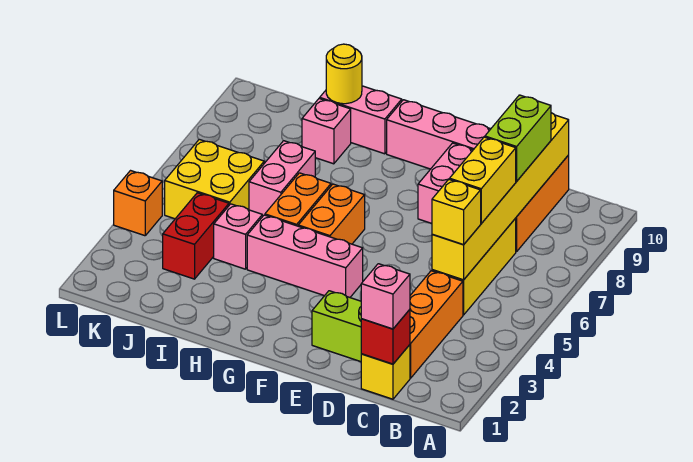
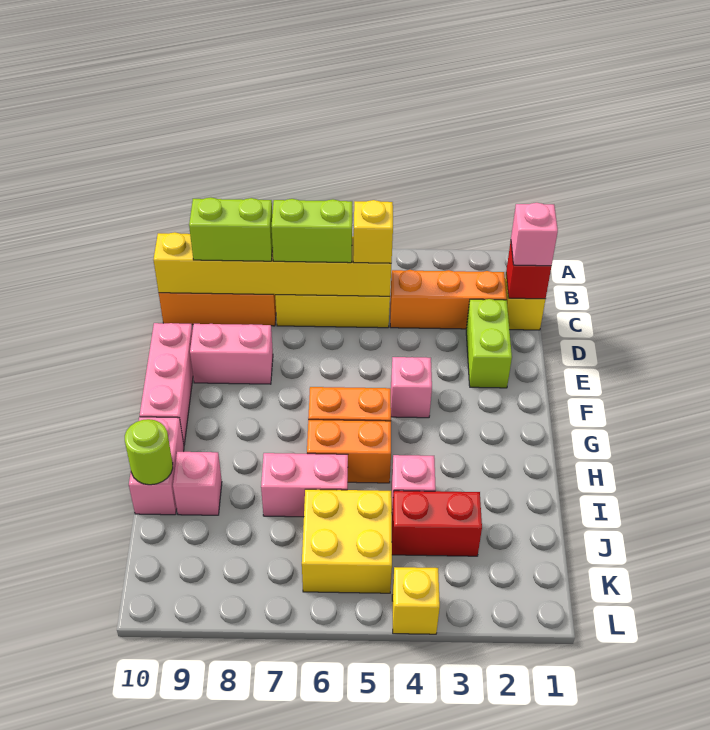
yellow 1x2 brick [450,137,516,223] -> lime 1x2 brick [272,199,352,263]
pink 1x3 brick [247,215,363,297] -> pink 1x1 brick [391,357,432,418]
yellow 1x1 round brick [326,44,362,104] -> lime 1x1 round brick [125,419,173,485]
orange 1x1 brick [114,171,162,236] -> yellow 1x1 brick [392,567,440,634]

